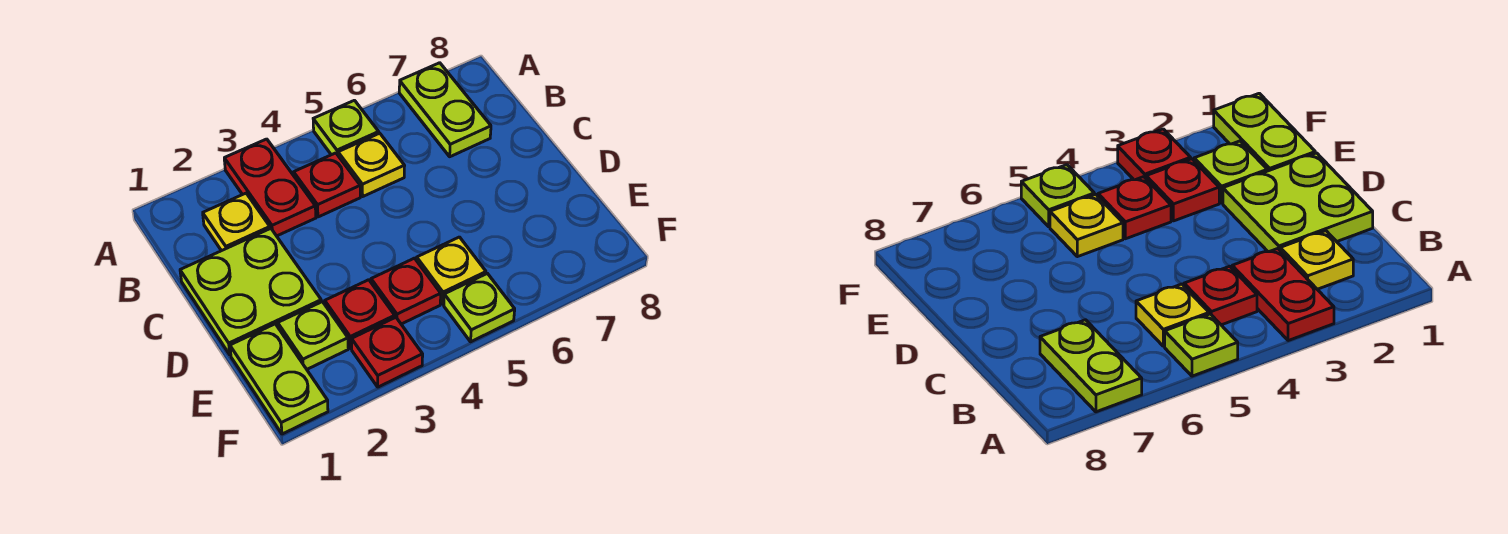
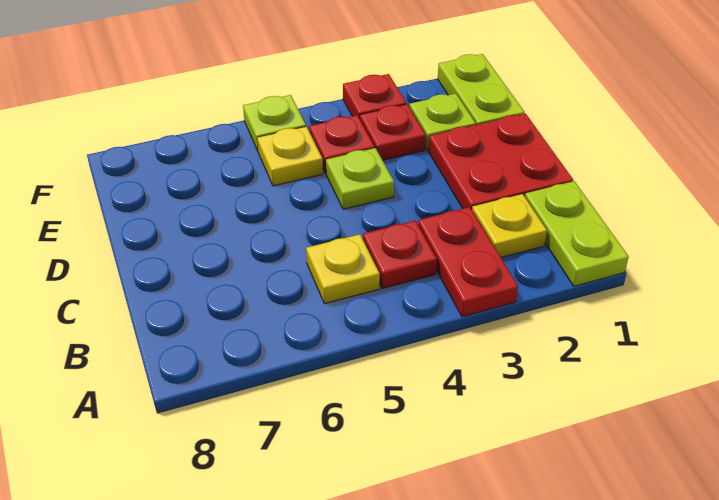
lime 1x1 plate [313,100,379,155] -> lime 1x1 plate moved to [326,148,394,209]
lime 1x2 plate [399,63,491,157] -> lime 1x2 plate moved to [525,181,629,286]
lime 2x2 plate [180,228,321,355] -> red 2x2 plate [428,114,573,210]

